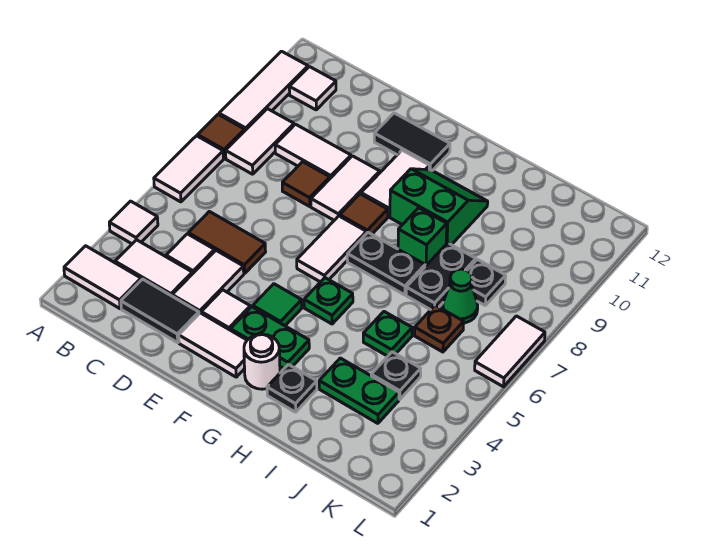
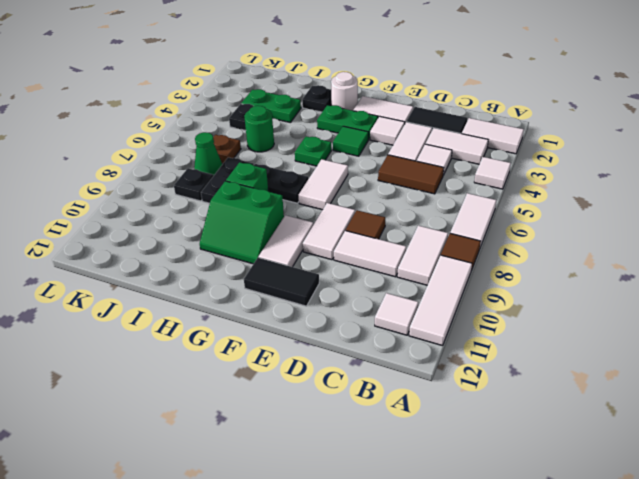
brown 1x1 tile [340,194,388,234] -> none
green 1x1 plate [363,312,412,356] -> green 1x1 round brick [244,106,274,152]
white 1x2 tile [475,316,545,387] -> none

